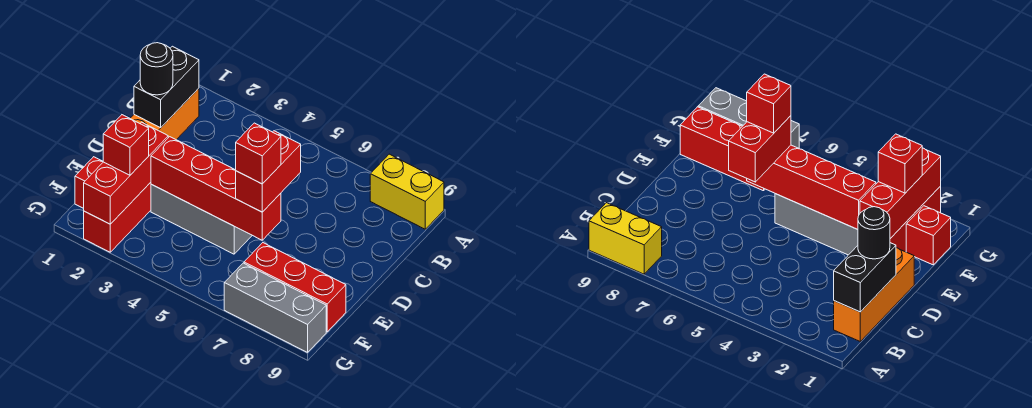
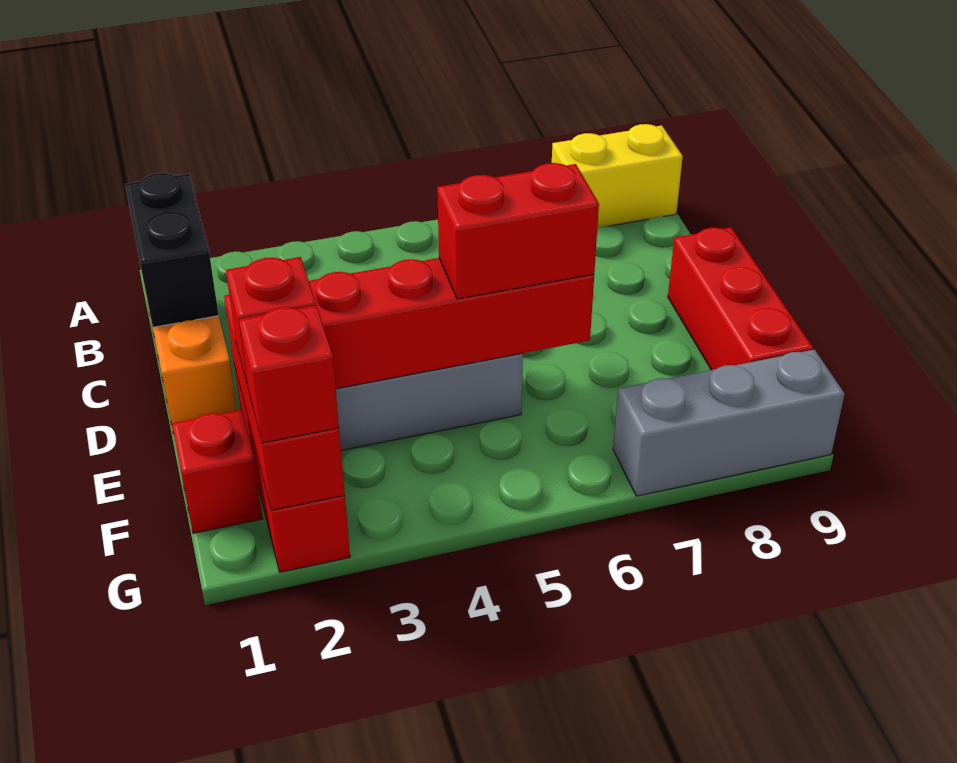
black 1x1 round brick [140,43,173,95] -> none
red 1x2 brick [236,131,301,212] -> red 1x2 brick turned to [437,163,599,299]
red 1x1 brick [236,123,281,184] -> red 1x1 brick moved to [239,306,339,443]
red 1x3 brick [244,243,346,332] -> red 1x3 brick turned to [668,227,813,370]

